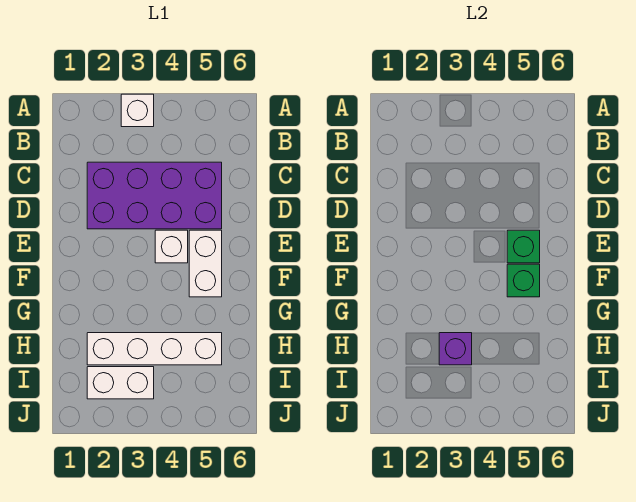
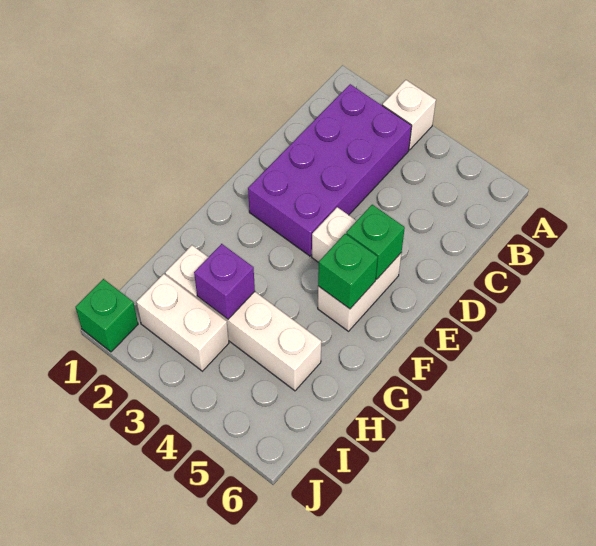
purple 2x4 brick [87,162,222,229] -> purple 2x4 brick turned to [248,84,412,256]
none -> green 1x1 brick [76,279,138,352]

